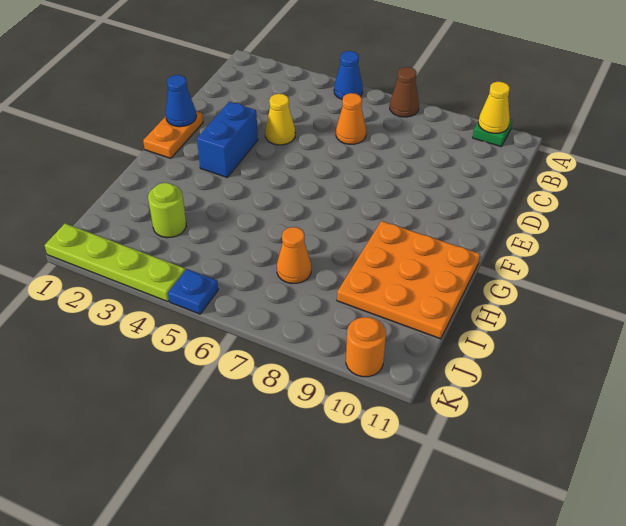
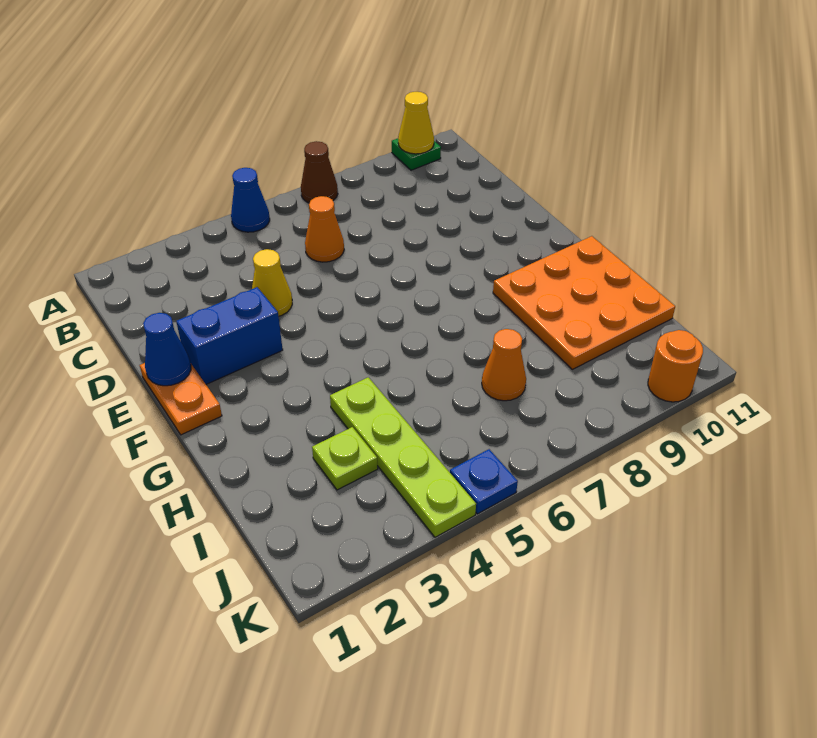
blue 1x2 brick [197,102,258,177] -> blue 1x2 brick turned to [176,287,283,384]
lime 1x1 round brick [148,183,186,238] -> lime 1x1 plate [312,427,378,490]
lime 1x4 plate [45,224,185,302] -> lime 1x4 plate turned to [330,377,476,537]

